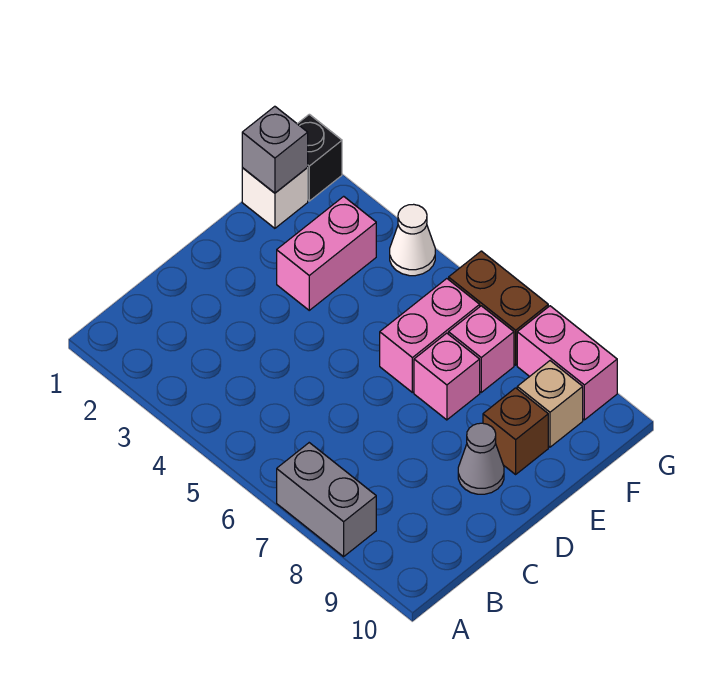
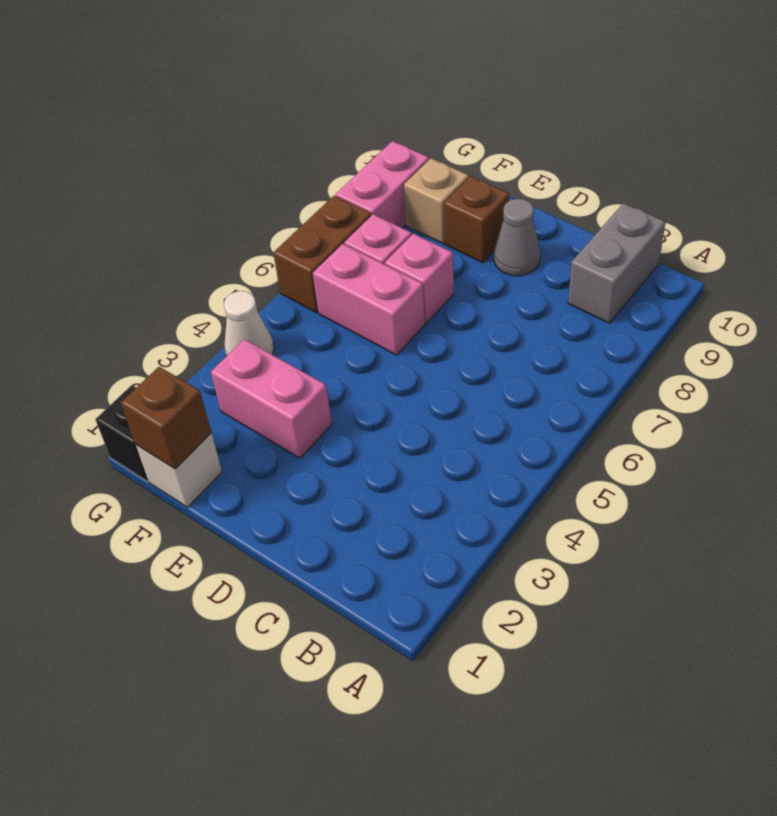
grey 1x2 brick [277,443,376,556] -> grey 1x2 brick moved to [568,203,665,323]
grey 1x1 brick [242,106,308,193] -> brown 1x1 brick [121,367,211,469]

